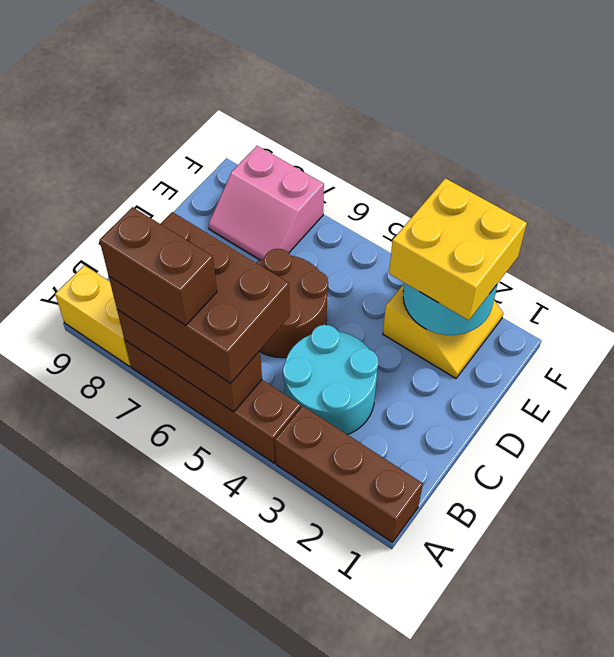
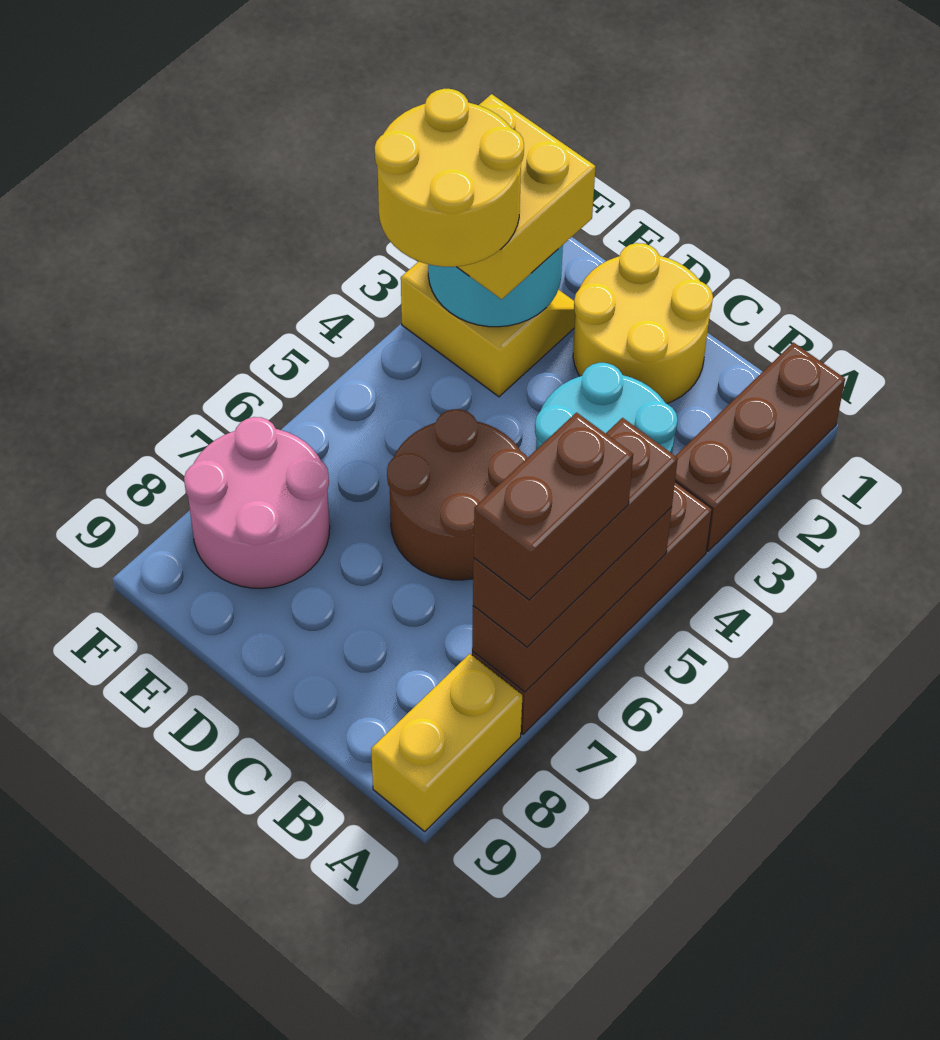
brown 2x3 brick [109,212,290,383] -> brown 1x3 brick [473,418,678,647]
none -> yellow 2x2 round brick [573,243,713,404]
none -> yellow 2x2 round brick [375,89,524,267]
pink 2x2 slope [209,146,324,260] -> pink 2x2 round brick [184,417,330,588]

